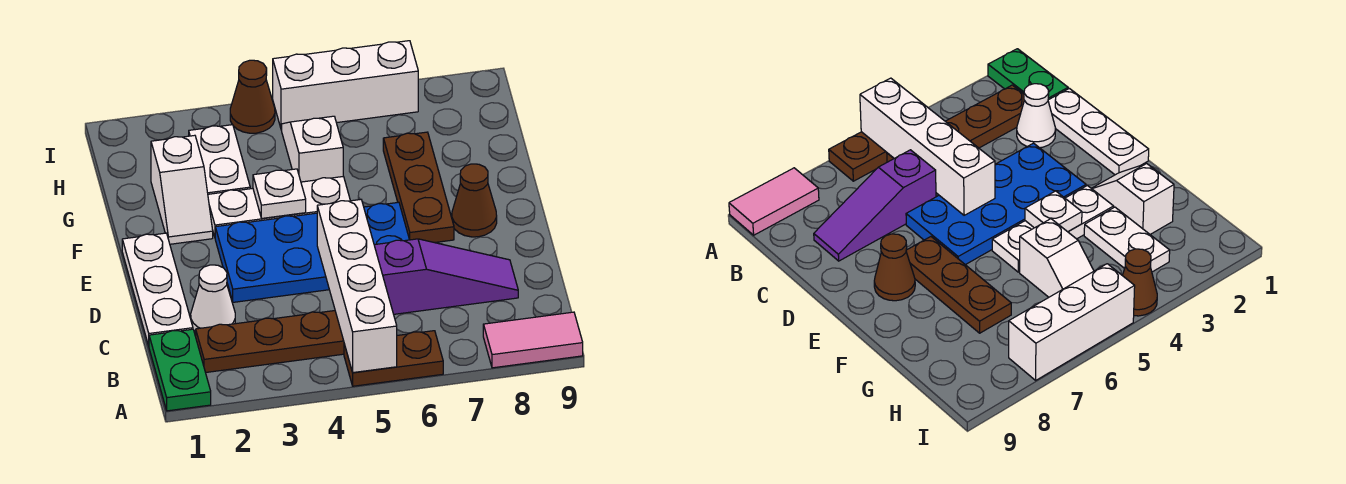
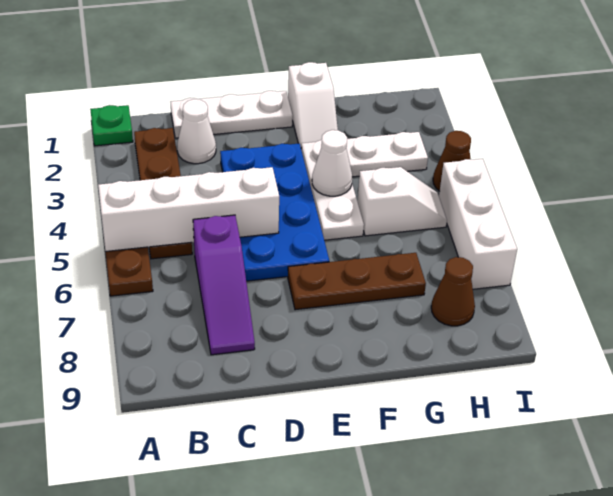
green 1x2 plate [149,329,211,411] -> green 1x1 plate [90,105,133,146]
pink 1x2 tile [483,312,583,368] -> none
brown 1x1 cone [452,164,497,237] -> brown 1x1 cone moved to [431,257,475,326]
white 1x2 slope [151,135,213,244] -> white 1x2 slope turned to [288,62,338,147]
white 1x1 plate [253,169,306,218] -> white 1x1 cone [312,130,352,196]

